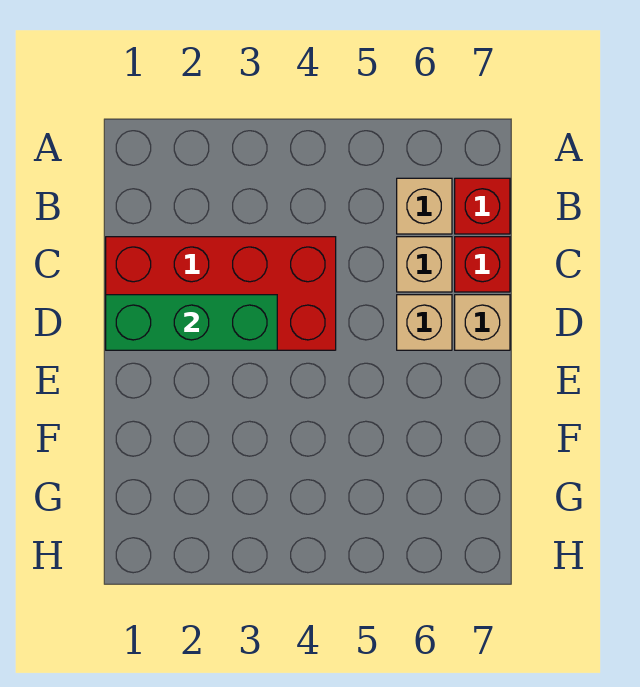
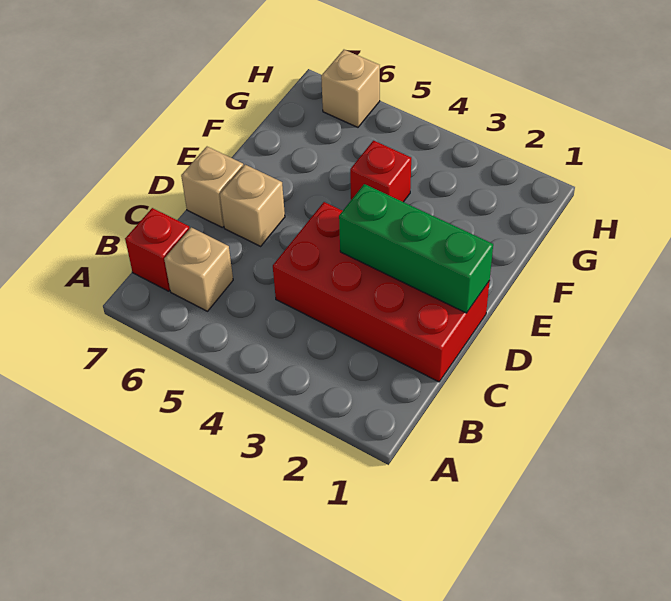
tan 1x1 brick [397,237,452,292] -> tan 1x1 brick moved to [321,50,380,127]
red 1x1 brick [455,237,510,292] -> red 1x1 brick moved to [350,141,411,202]

